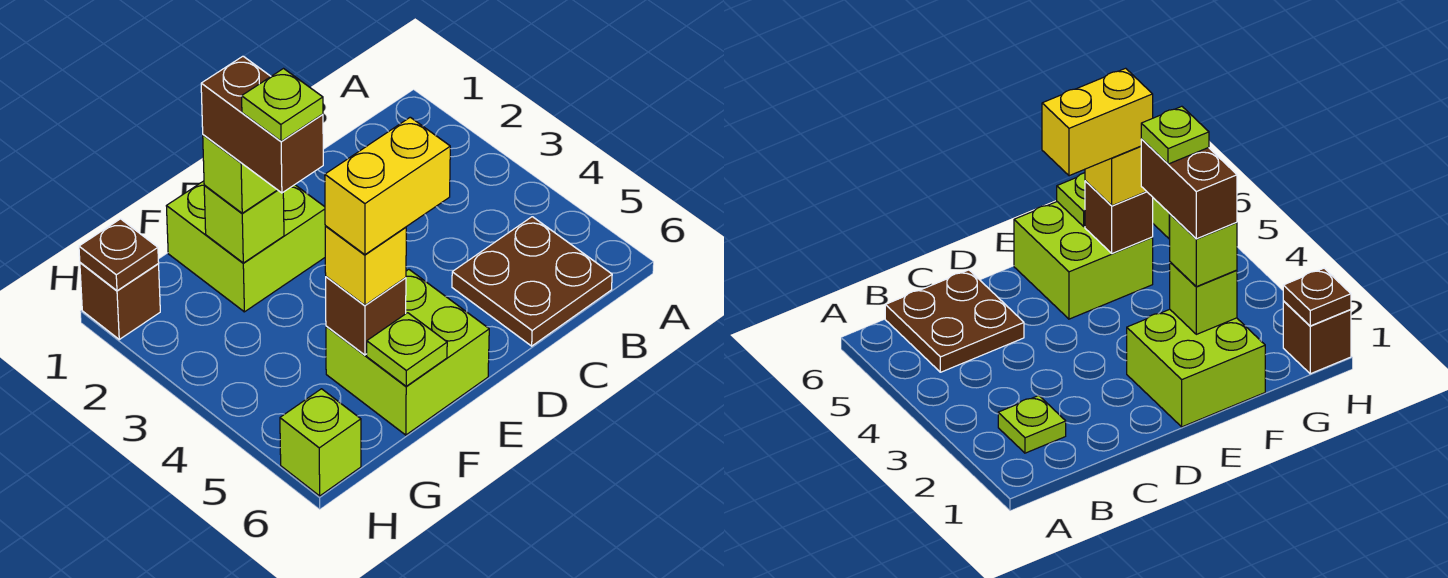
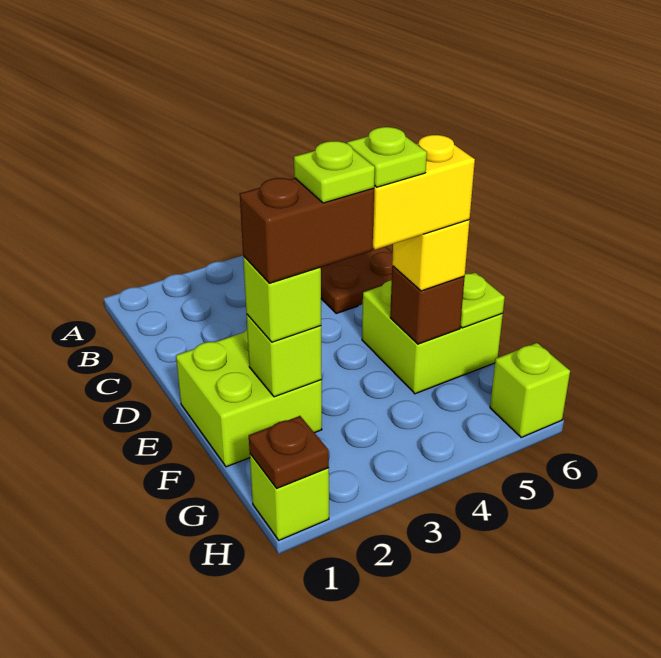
lime 1x1 plate [998,396,1066,453] -> lime 1x1 plate moved to [347,127,427,187]
yellow 1x2 brick [325,117,450,255] -> yellow 1x2 brick turned to [373,135,475,250]
brown 1x1 brick [80,263,160,339] -> lime 1x1 brick [250,454,329,540]

